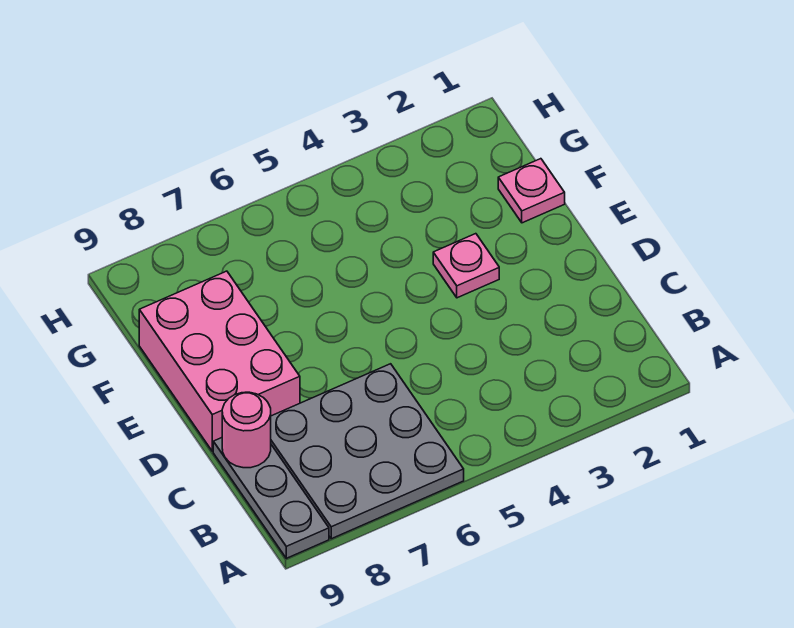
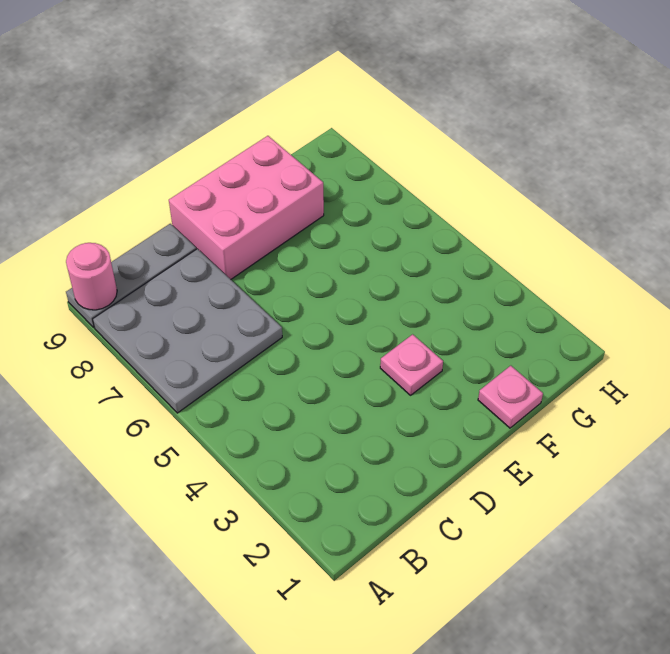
pink 1x1 round brick [222,392,271,468] -> pink 1x1 round brick moved to [66,243,117,310]

